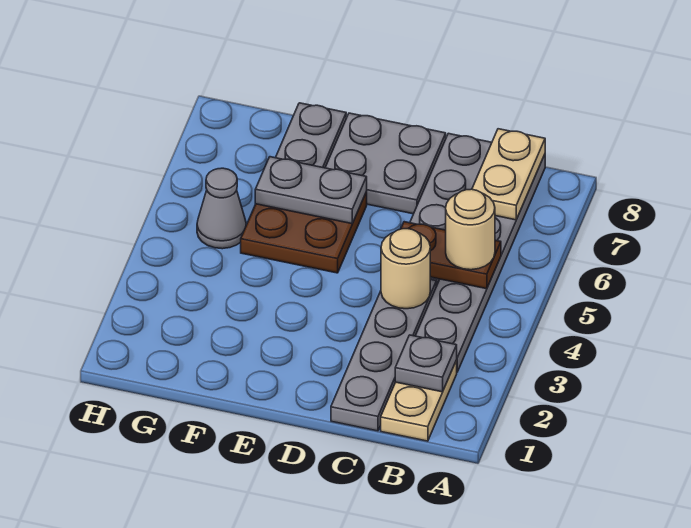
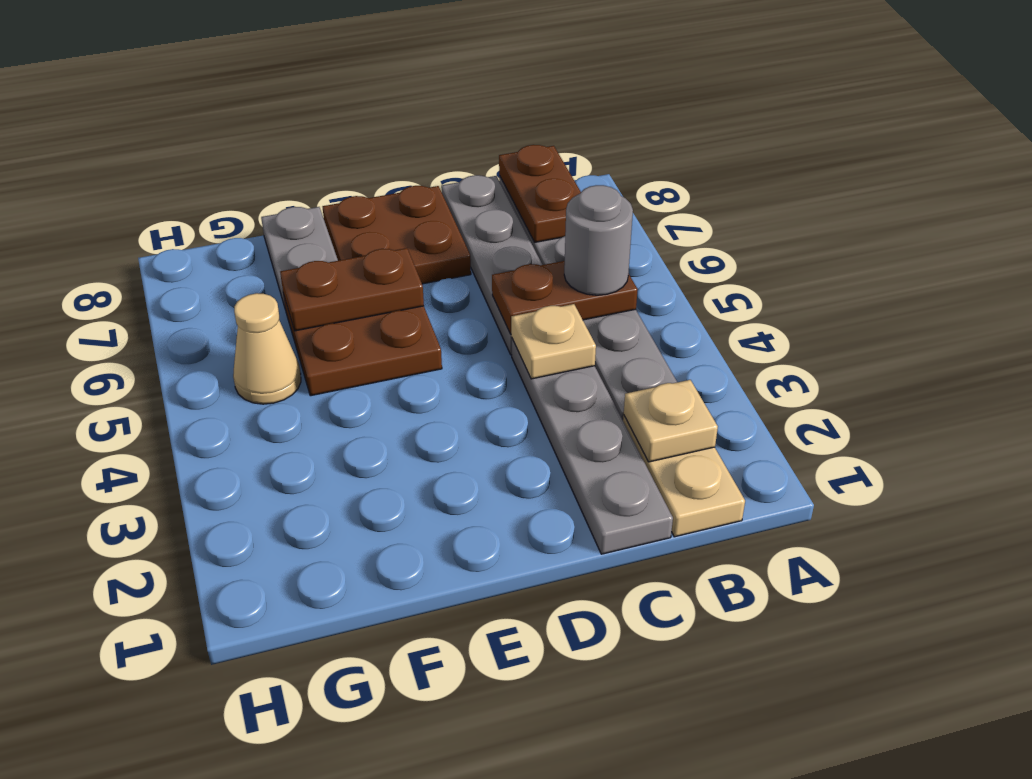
grey 1x1 plate [395,335,457,392] -> tan 1x1 plate [624,380,718,462]
tan 1x1 round brick [446,189,495,270] -> grey 1x1 round brick [564,185,633,295]
tan 1x2 plate [472,129,545,220] -> brown 1x2 plate [499,145,581,242]
tan 1x1 round brick [381,229,431,309] -> tan 1x1 plate [511,304,596,379]
grey 2x2 plate [325,113,446,214] -> brown 2x2 plate [322,186,471,284]
grey 1x2 plate [255,157,367,224] -> brown 1x2 plate [280,248,424,331]
grey 1x1 cone [197,168,246,249] -> tan 1x1 cone [233,293,301,404]

